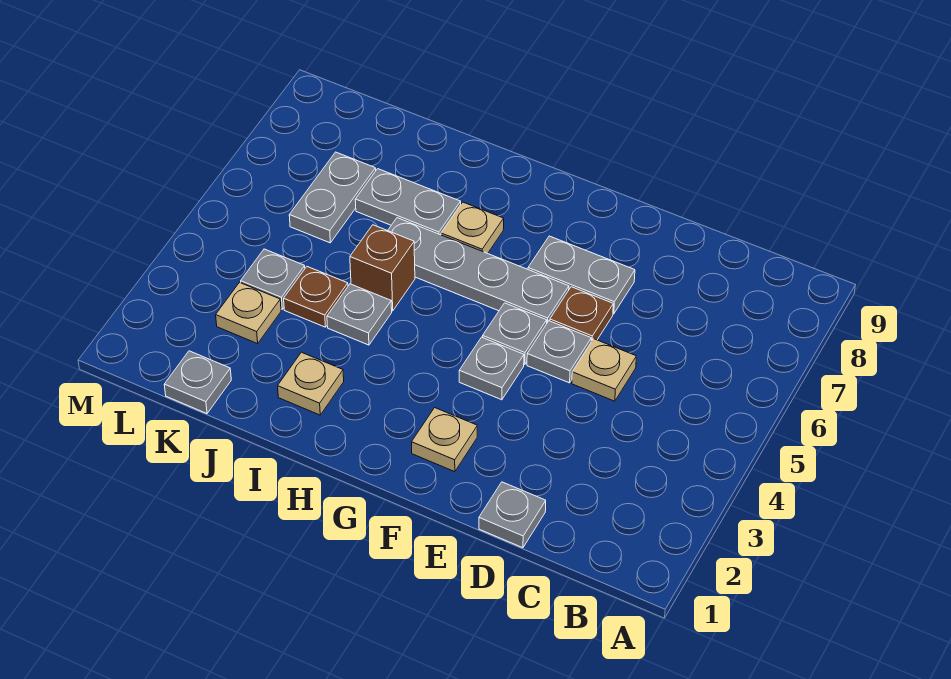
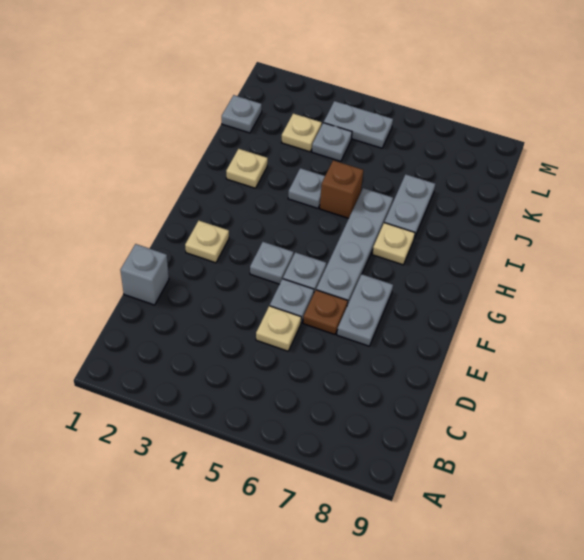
grey 1x1 plate [479,482,546,548] -> grey 1x1 brick [120,244,169,305]
brown 1x1 plate [284,267,348,327] -> none
grey 1x2 plate [289,152,376,243] -> grey 1x2 plate moved to [324,101,393,148]

